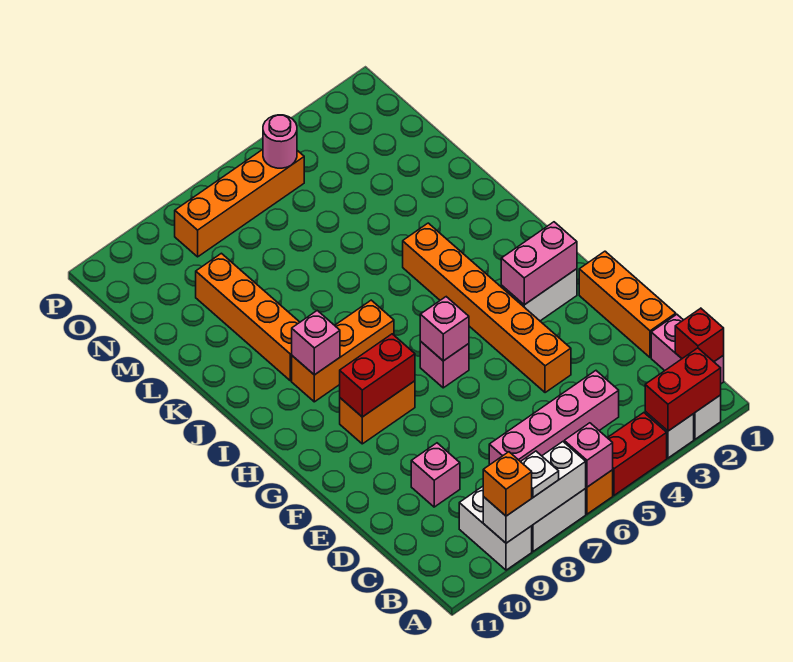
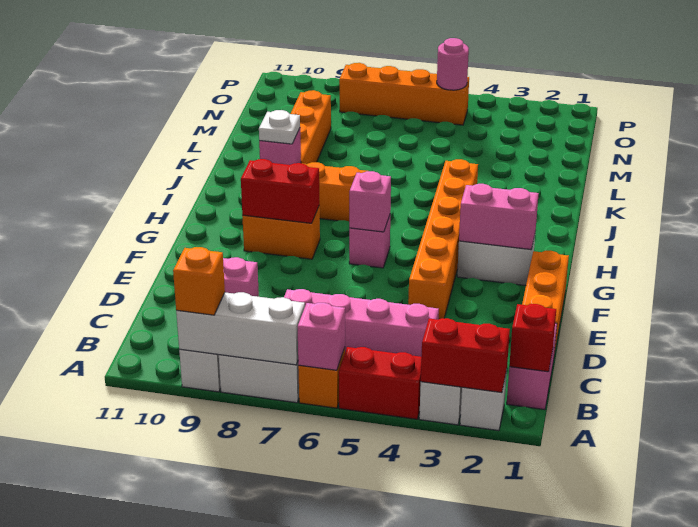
white 1x1 plate [521,451,559,497] -> white 1x1 plate moved to [259,110,300,144]

